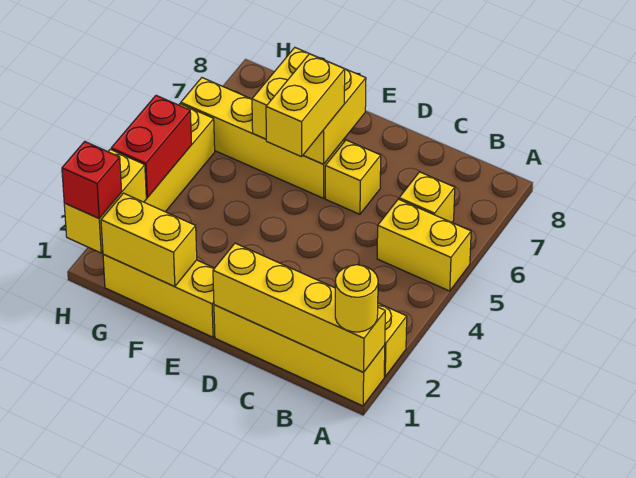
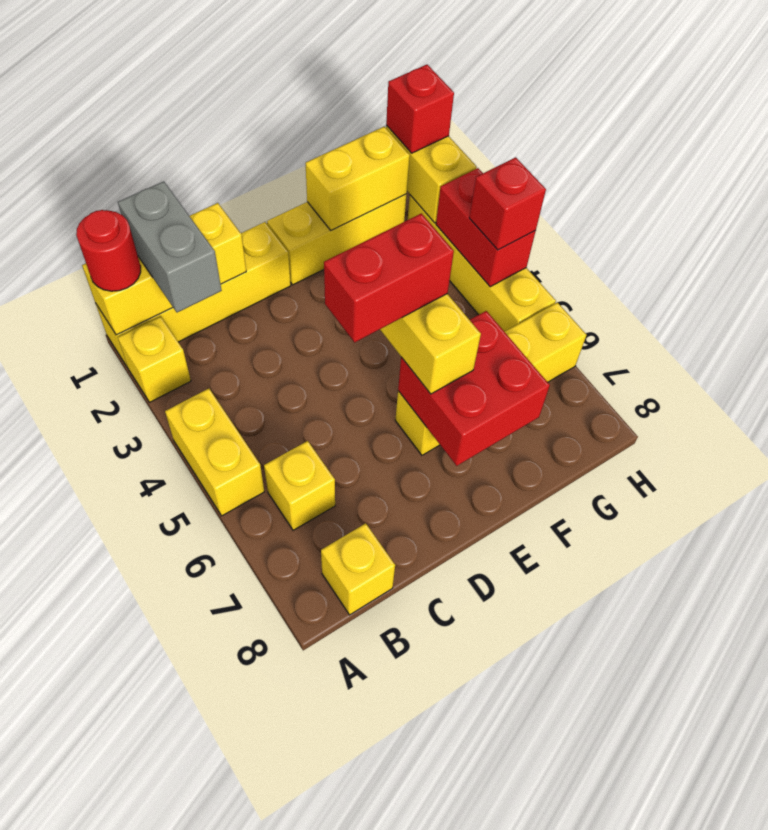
yellow 1x4 brick [213,243,385,372] -> yellow 1x3 brick [82,203,246,335]
yellow 1x1 round brick [335,265,378,332] -> red 1x1 round brick [76,210,141,291]
yellow 1x2 brick [377,199,471,291] -> yellow 1x2 brick turned to [165,389,264,516]
none -> grey 1x2 brick [118,181,222,312]
none -> red 1x2 brick [324,213,454,342]
yellow 1x1 brick [325,140,381,214] -> yellow 1x1 brick moved to [321,523,395,615]
yellow 2x2 brick [252,48,366,164] -> red 2x2 brick [398,311,550,466]
none -> red 1x1 brick [469,157,546,250]

